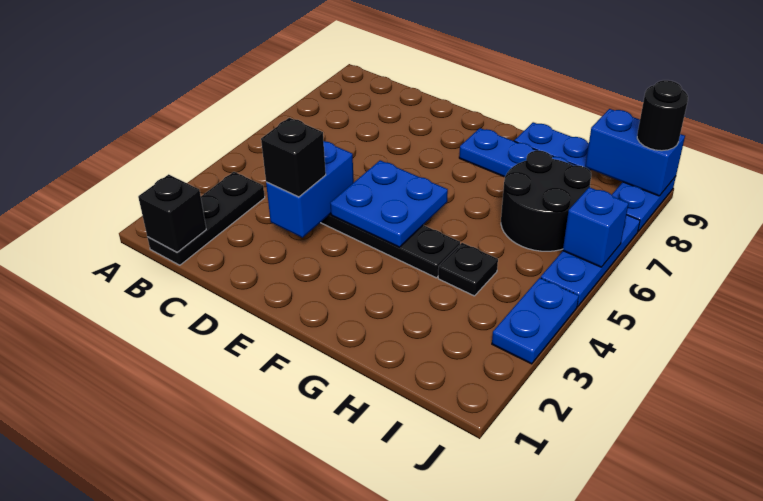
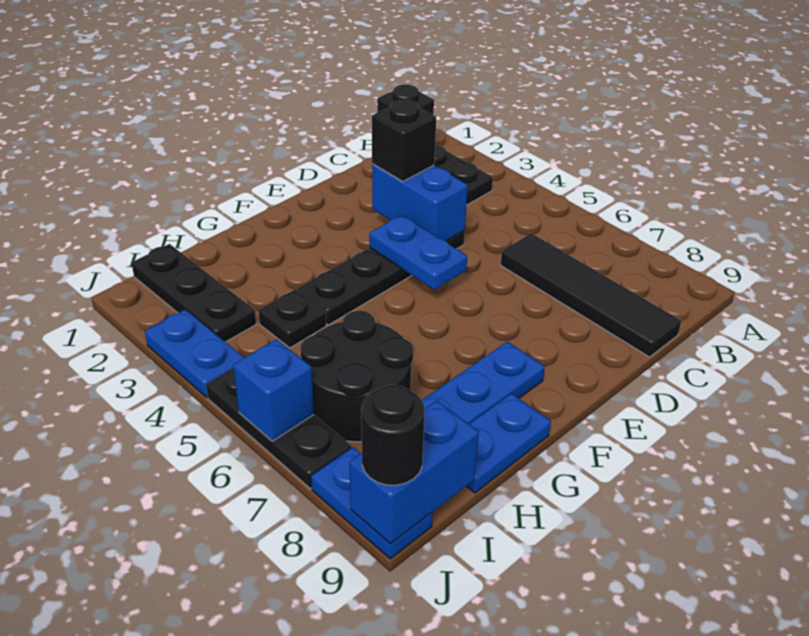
none -> black 1x4 tile [501,233,681,357]
blue 2x2 plate [330,160,448,247] -> blue 1x2 plate [369,215,467,290]
none -> black 1x3 plate [132,244,256,342]
blue 1x3 plate [541,215,640,307] -> black 1x3 plate [206,368,351,489]

